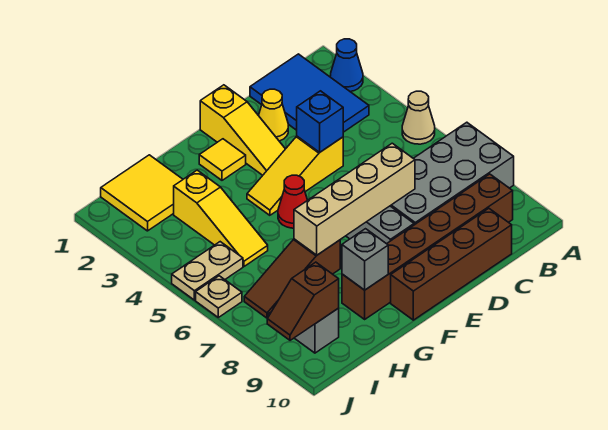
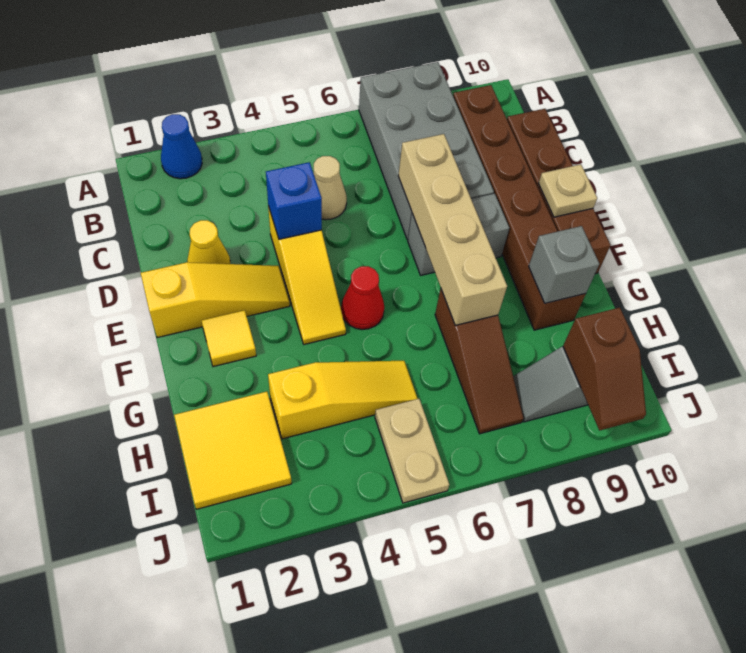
tan 1x1 cone [402,91,435,144] -> tan 1x1 cone moved to [314,156,347,220]
blue 2x3 tile [250,54,369,132] -> none
tan 1x1 plate [196,276,242,317] -> tan 1x1 plate moved to [538,164,597,217]

